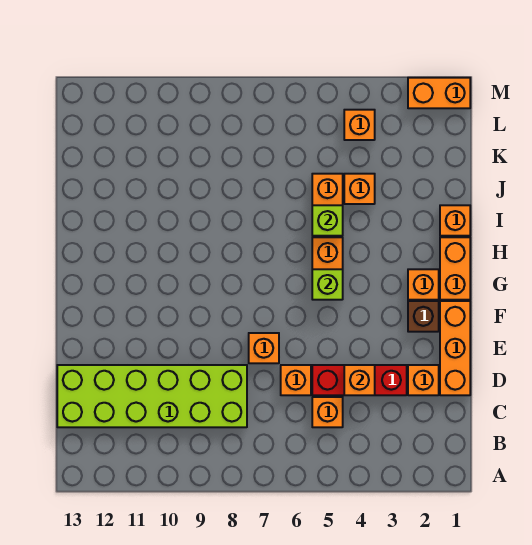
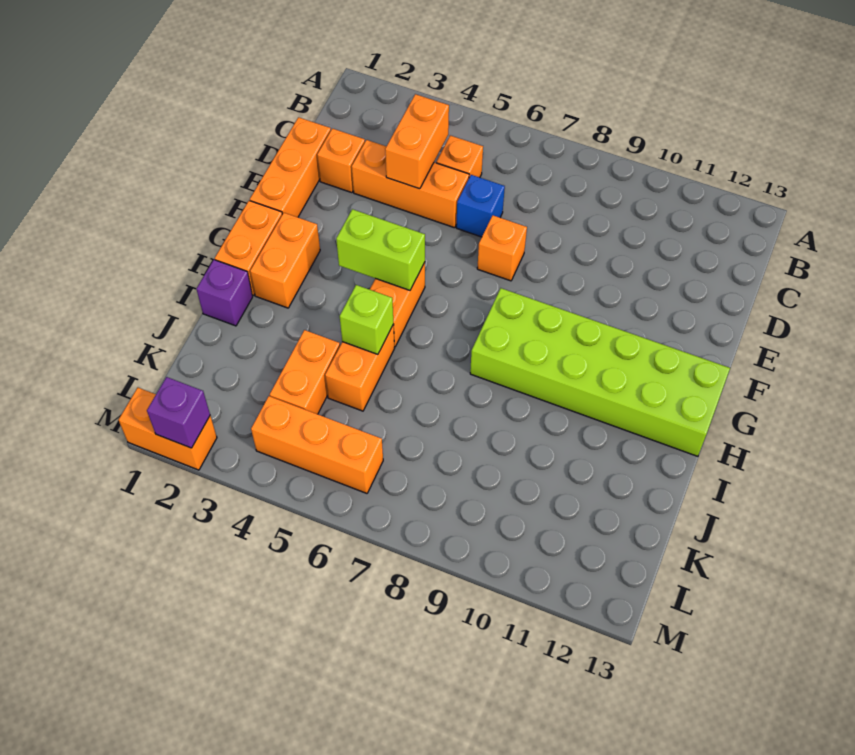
lime 2x6 brick [57,365,247,427] -> lime 2x6 brick moved to [470,288,730,456]
red 1x3 brick [312,365,407,395] -> orange 1x3 brick [352,140,469,228]
orange 1x1 brick [344,365,375,395] -> orange 1x2 brick [385,94,449,189]
orange 1x1 brick [281,365,311,395] -> blue 1x1 brick [456,175,505,237]
brown 1x1 brick [408,301,439,332] -> none
orange 1x1 brick [408,269,439,300] -> orange 1x2 brick [250,213,320,308]
lime 1x1 brick [312,269,343,300] -> lime 1x2 brick [336,209,425,290]
orange 1x1 brick [440,205,470,236] -> purple 1x1 brick [196,260,253,326]
orange 1x1 brick [344,174,375,204] -> orange 1x2 brick [270,330,340,414]
orange 1x1 brick [344,110,375,140] -> orange 1x3 brick [251,396,383,493]
none -> purple 1x1 brick [147,377,210,448]

